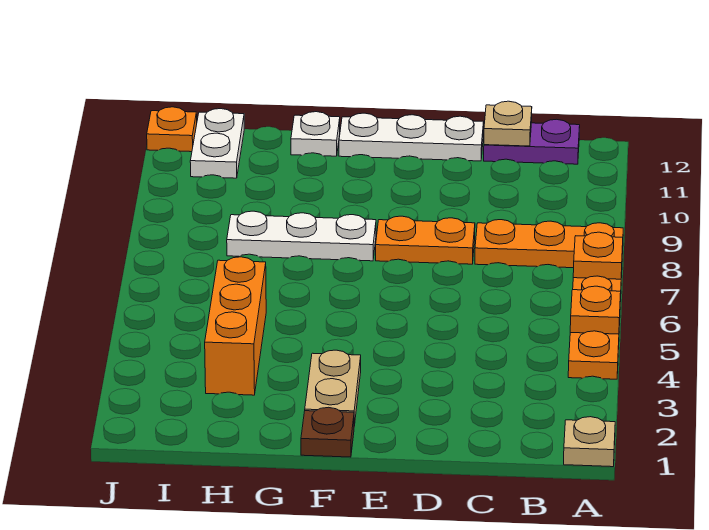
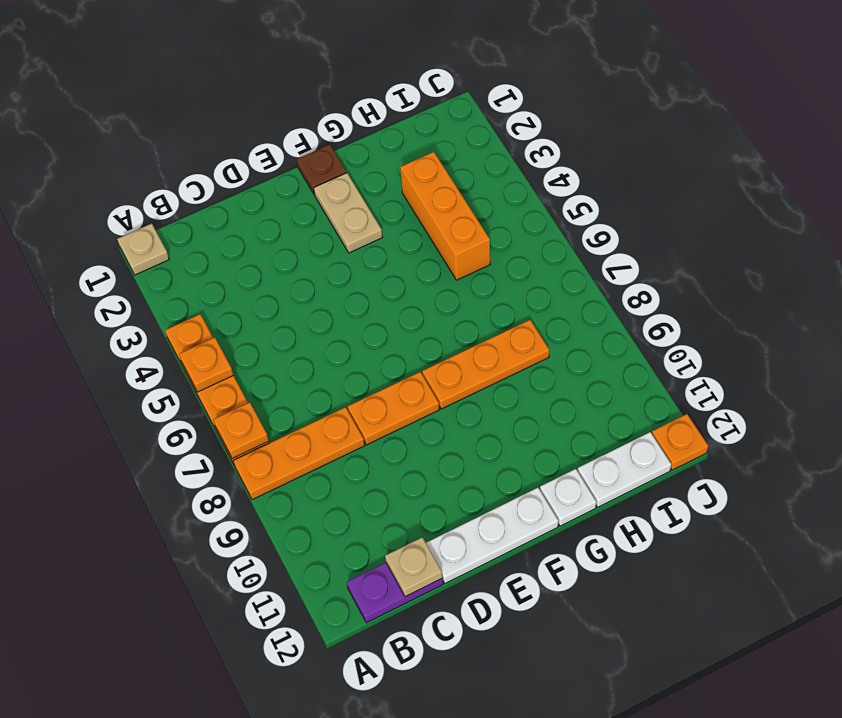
white 1x3 plate [227,211,376,261] -> orange 1x3 plate [422,320,549,409]
white 1x2 plate [190,109,244,178] -> white 1x2 plate turned to [578,432,671,507]

